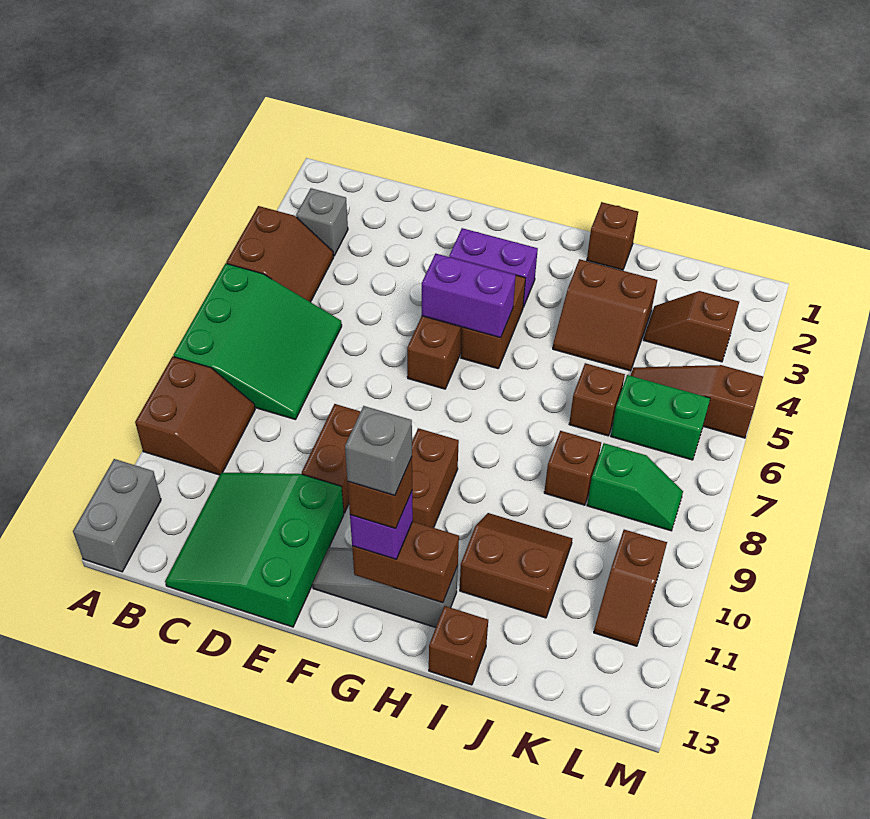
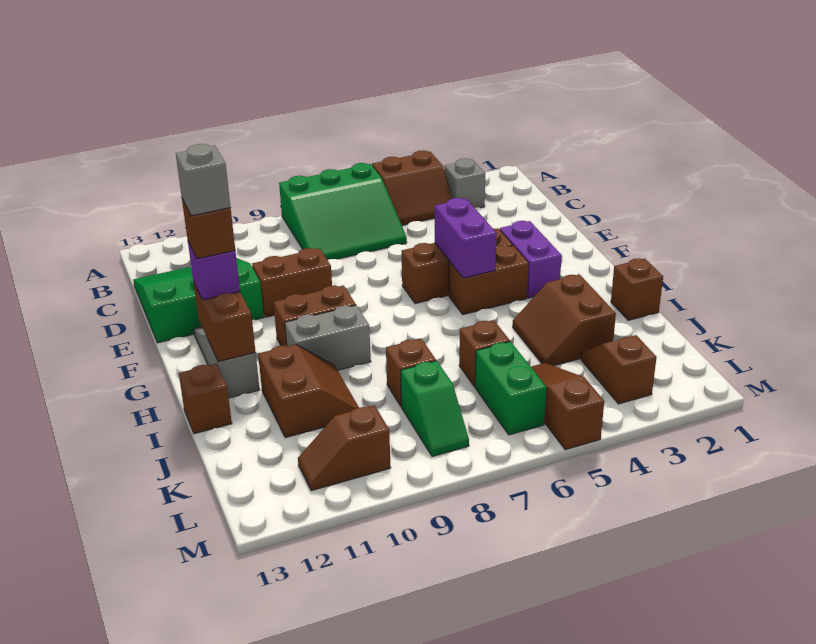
brown 2x2 slope [135,357,255,475] -> none
grey 1x2 brick [73,459,161,572] -> grey 1x2 brick moved to [285,305,371,370]

